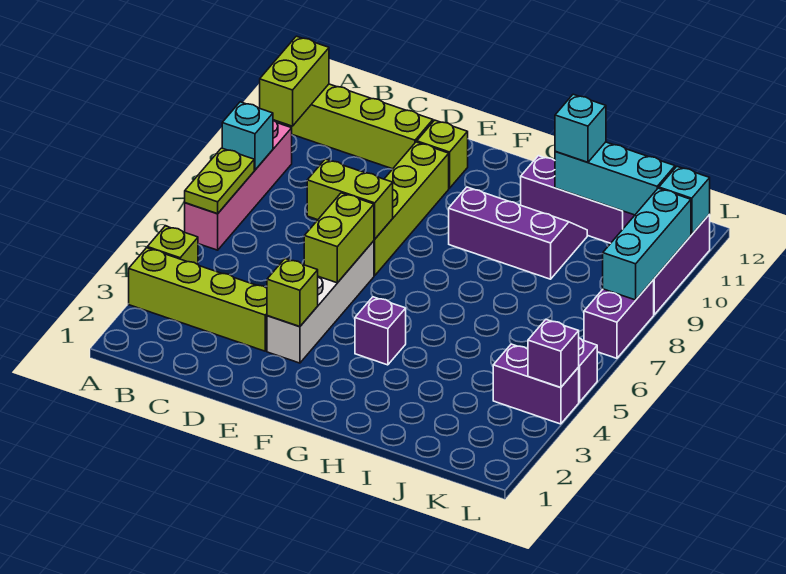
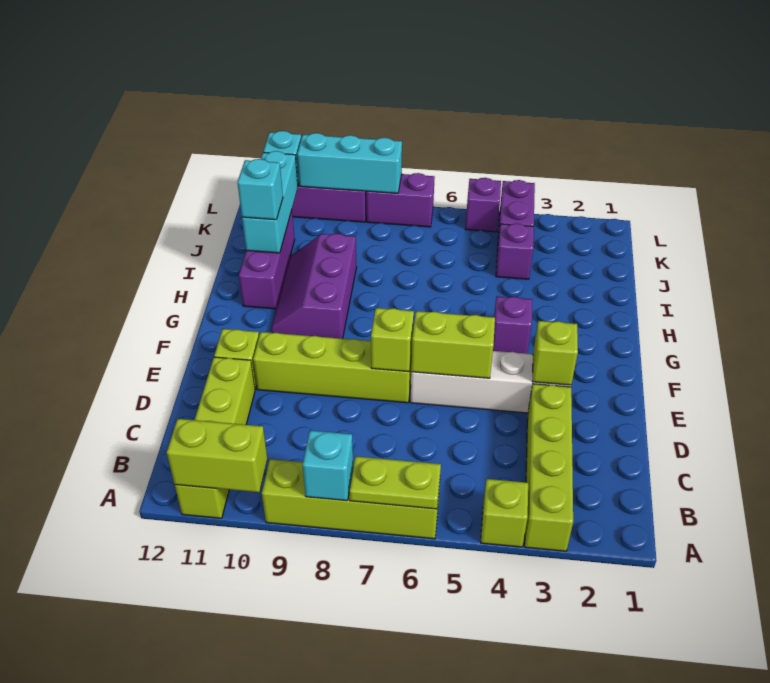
pink 1x4 brick [185,120,292,250] -> lime 1x4 brick [262,459,440,539]
lime 1x2 brick [307,159,393,239] -> lime 1x1 brick [371,308,414,372]
purple 1x1 brick [528,320,579,388] -> purple 1x1 brick moved to [496,223,534,279]

